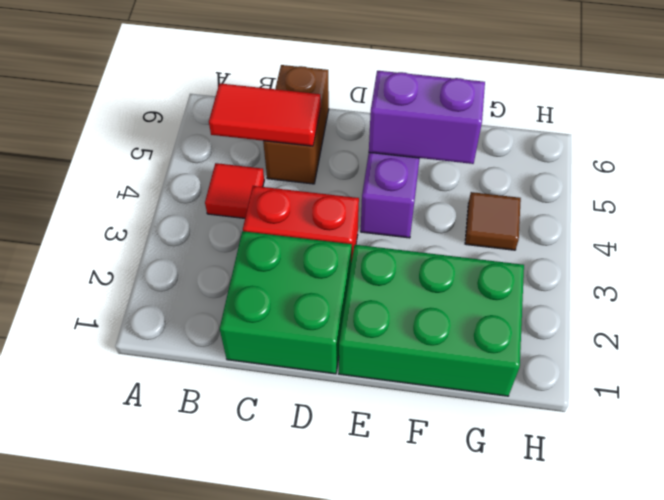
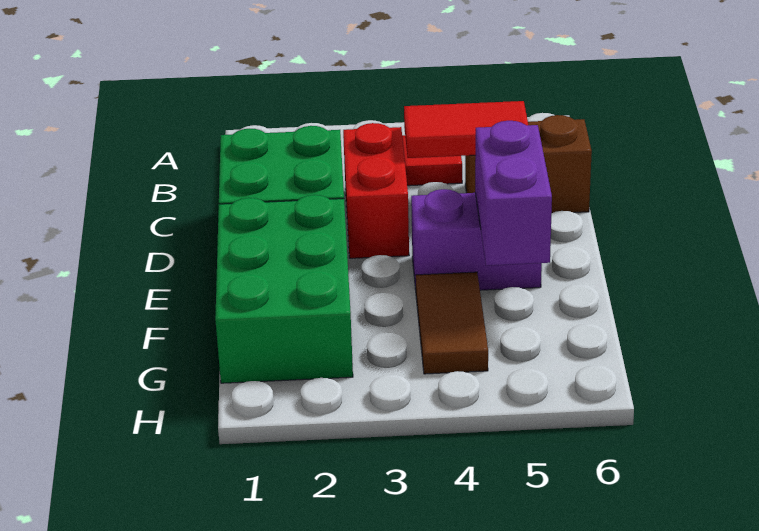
red 1x2 tile [209,83,321,146] -> red 1x2 tile turned to [404,101,528,158]
brown 1x1 tile [465,192,521,250] -> brown 1x2 tile [416,272,488,374]

